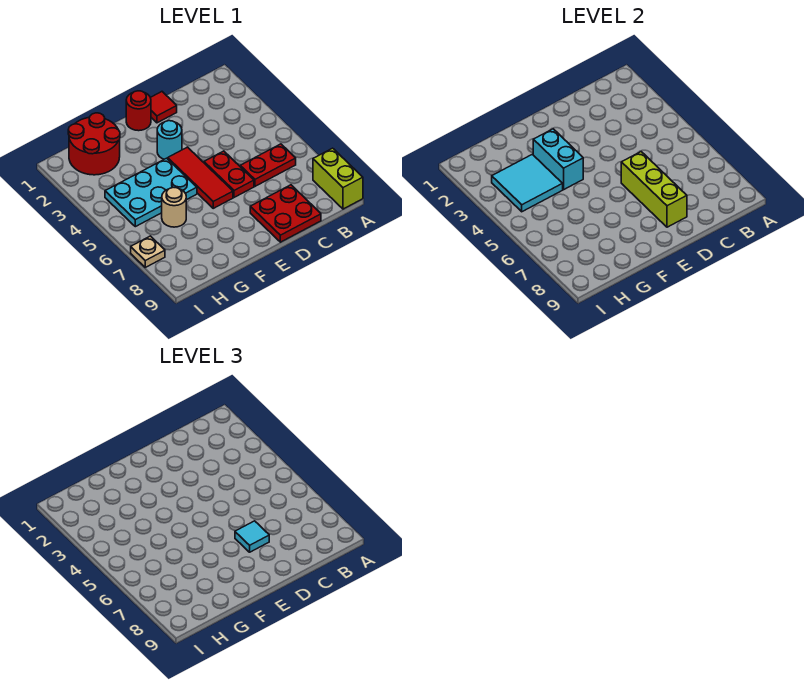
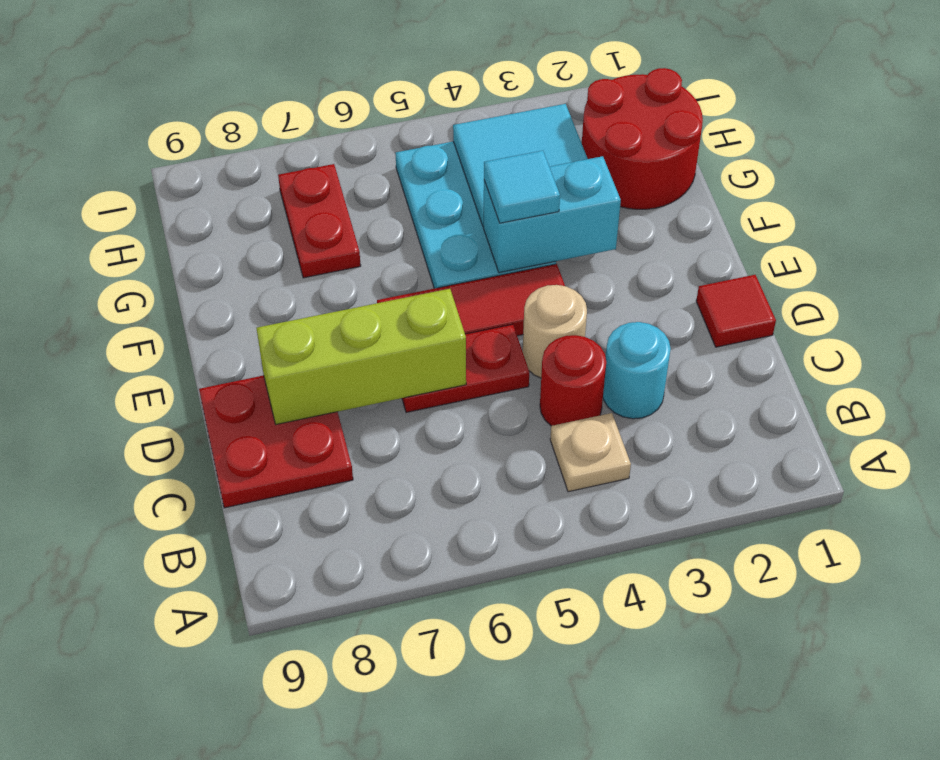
lime 1x2 brick [313,148,363,209] -> none
red 1x2 plate [240,144,296,186] -> red 1x2 plate moved to [278,164,361,278]
cyan 1x1 tile [235,521,269,552] -> cyan 1x1 tile moved to [484,151,560,223]
red 1x1 round brick [126,91,151,131] -> red 1x1 round brick moved to [540,335,606,426]
cyan 1x1 round brick [157,121,182,159] -> cyan 1x1 round brick moved to [603,322,671,419]
tan 1x1 round brick [162,187,186,227] -> tan 1x1 round brick moved to [523,285,587,378]
tan 1x1 plate [131,236,165,267] -> tan 1x1 plate moved to [550,413,631,492]

